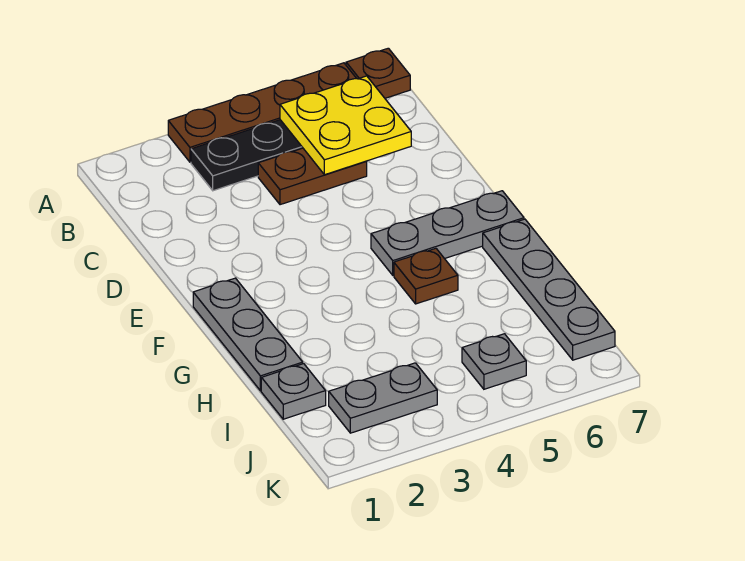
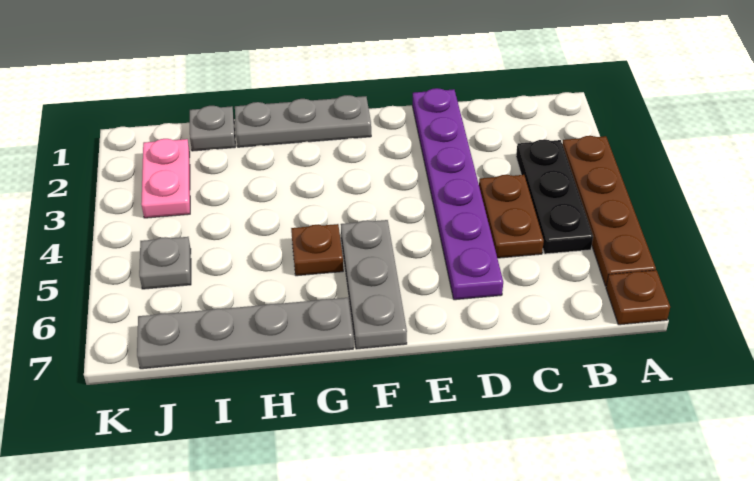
yellow 2x2 plate [280,76,411,175] -> none
none -> purple 1x6 plate [412,88,503,300]
grey 1x2 plate [329,363,437,433] -> pink 1x2 plate [141,139,190,218]

